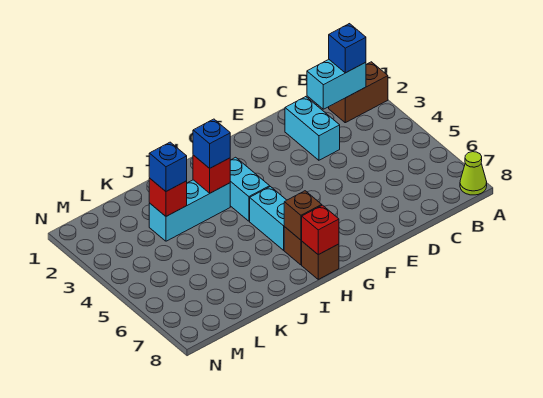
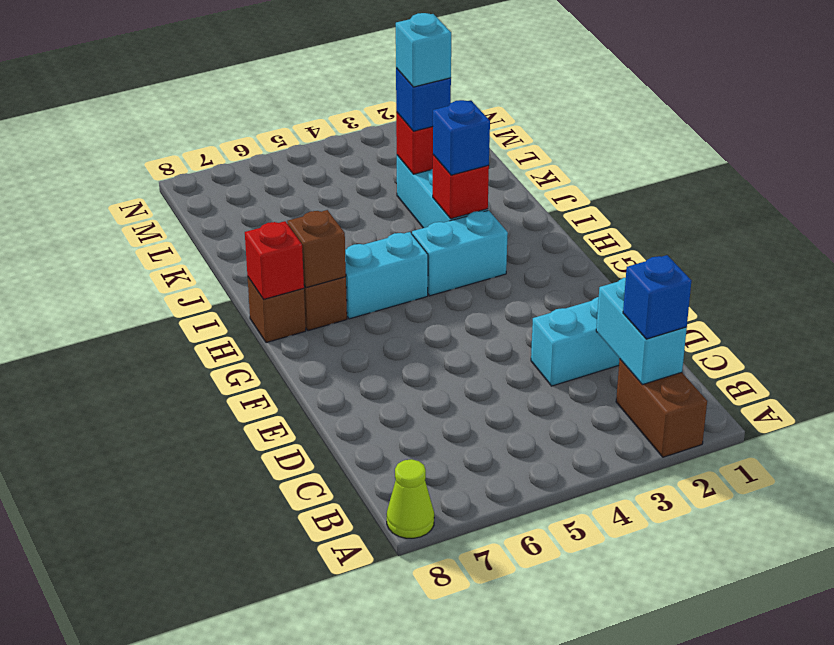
none -> cyan 1x1 brick [396,13,451,87]

